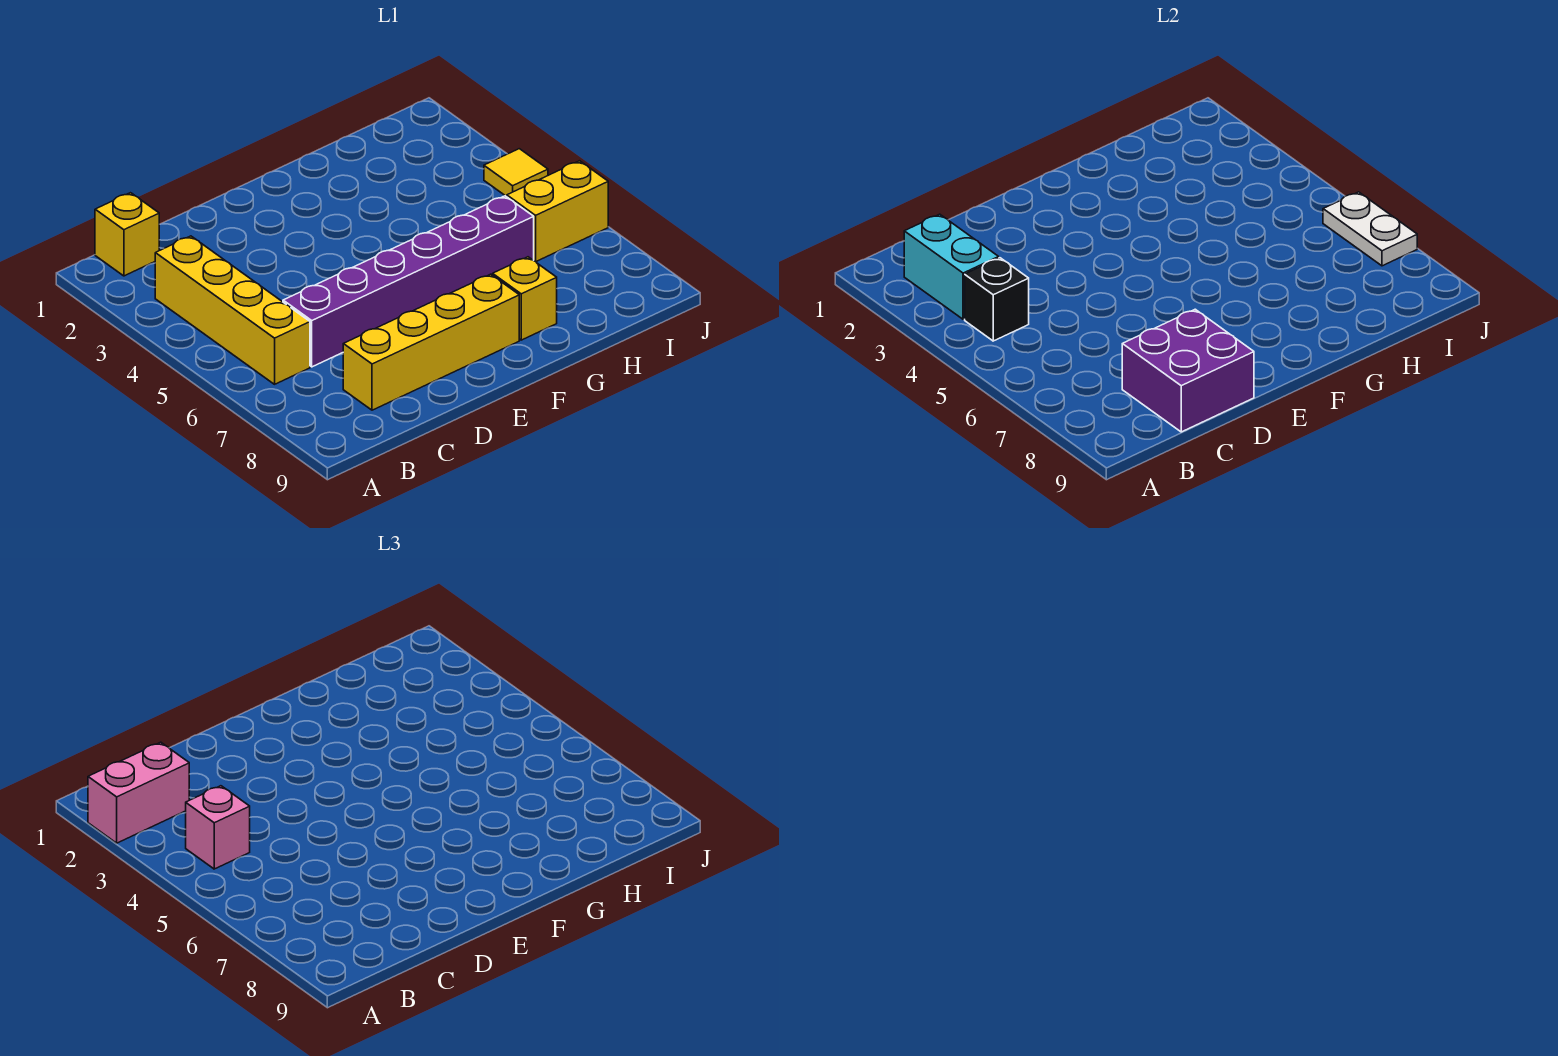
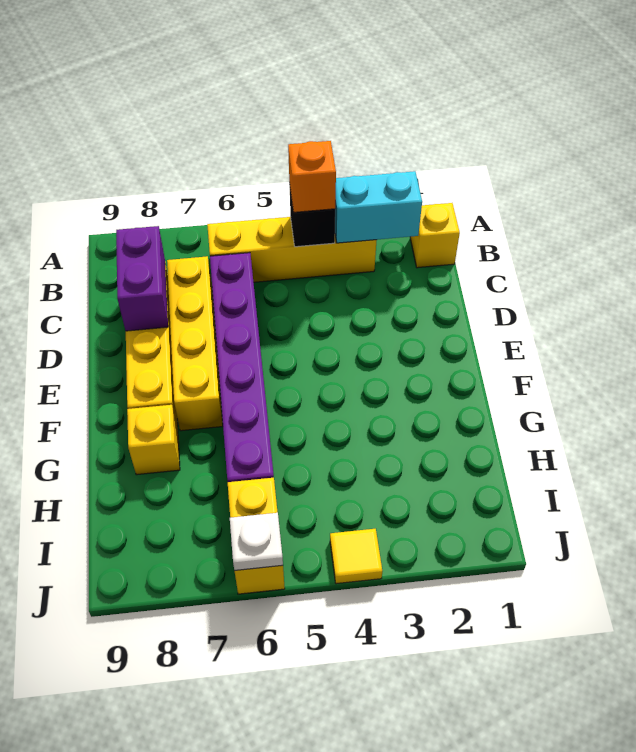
pink 1x2 brick [88,742,189,843] -> none
pink 1x1 brick [186,786,250,869] -> orange 1x1 brick [288,141,336,212]
none -> yellow 1x4 brick [167,256,223,431]
purple 2x2 brick [1122,309,1254,432] -> purple 1x2 brick [116,226,168,331]
white 1x2 plate [1323,192,1417,266] -> white 1x1 plate [230,513,283,571]

